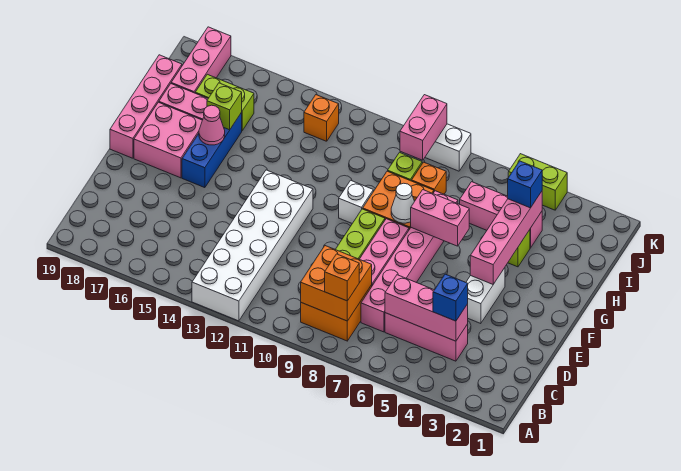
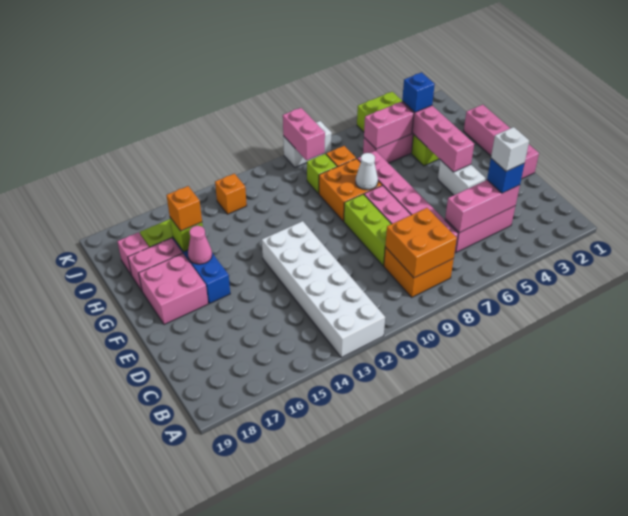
orange 1x1 brick [325,254,359,301] -> orange 1x1 brick moved to [167,186,202,231]
pink 1x4 brick [110,55,182,158] -> pink 1x4 brick moved to [464,105,539,179]
pink 1x2 brick [411,190,469,246] -> pink 1x2 brick moved to [364,102,414,149]
white 1x1 brick [339,180,373,223] -> white 1x1 brick moved to [491,127,529,171]
pink 1x3 brick [171,27,231,93] -> pink 1x1 brick [117,232,149,274]

